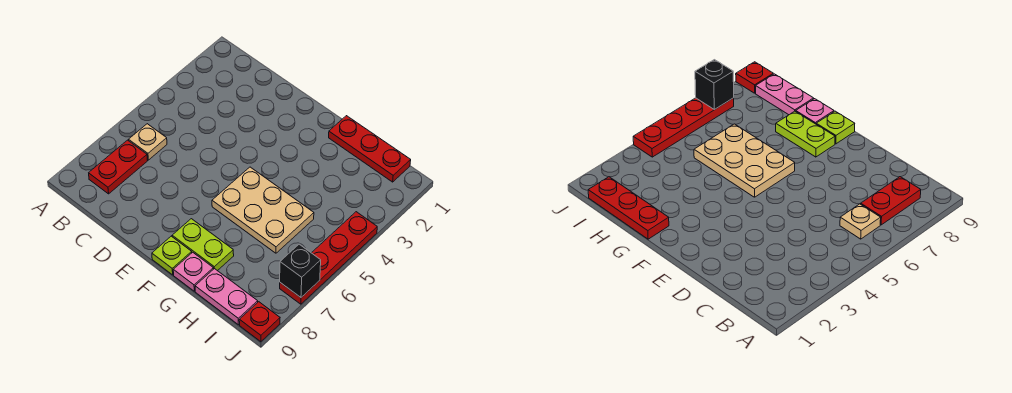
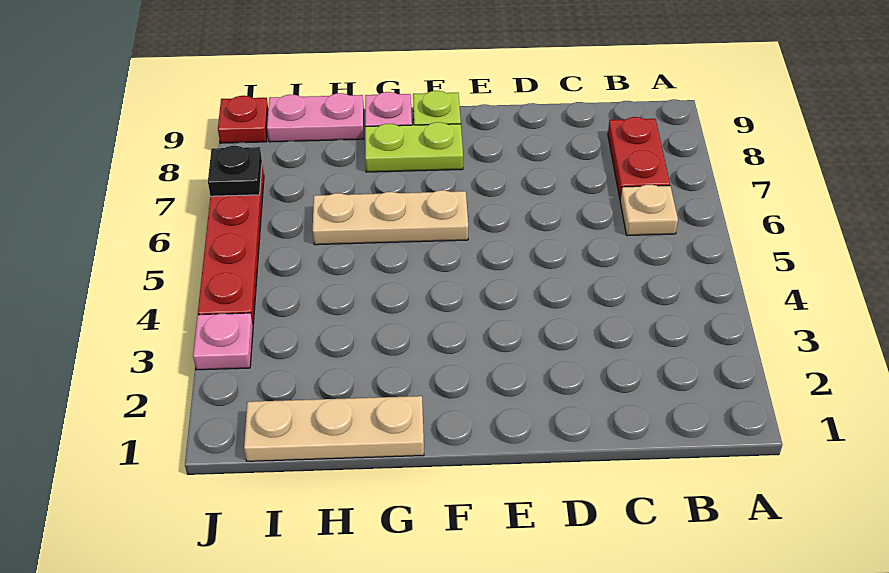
tan 2x3 plate [212,167,314,253] -> tan 1x3 plate [313,190,468,245]
red 1x3 plate [329,116,411,182] -> tan 1x3 plate [244,396,424,461]
none -> pink 1x1 plate [193,313,253,370]
black 1x1 brick [280,244,321,297] -> black 1x1 plate [208,146,262,196]

